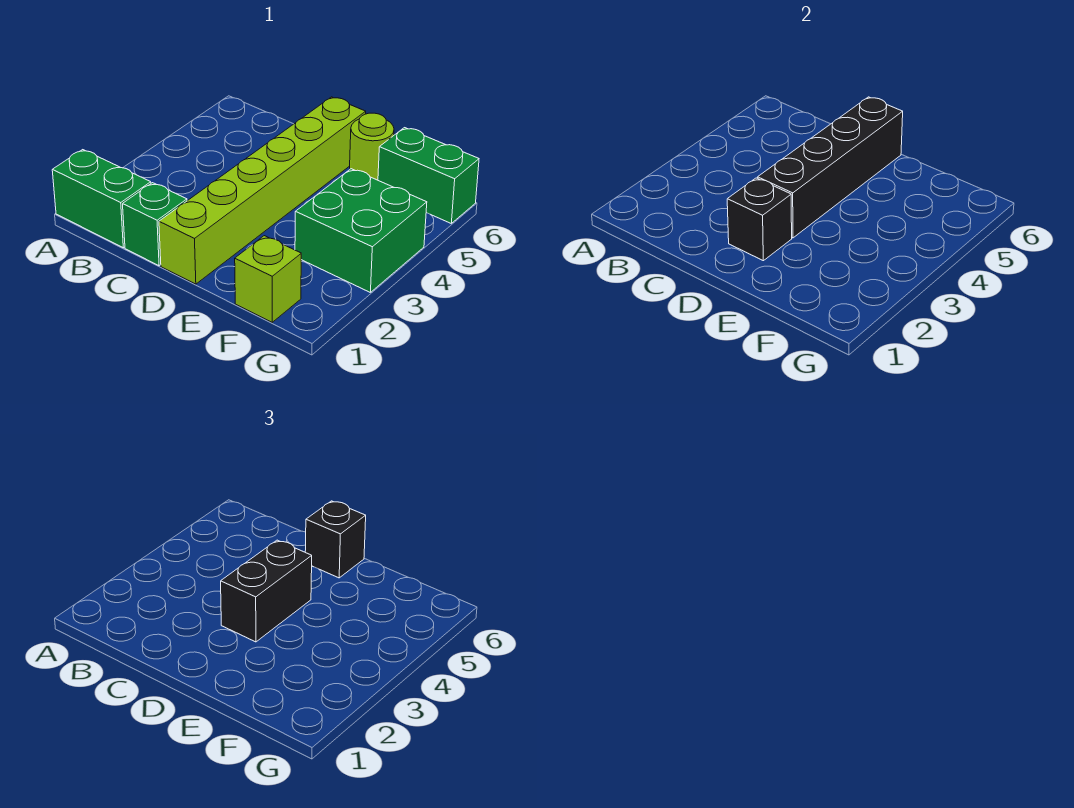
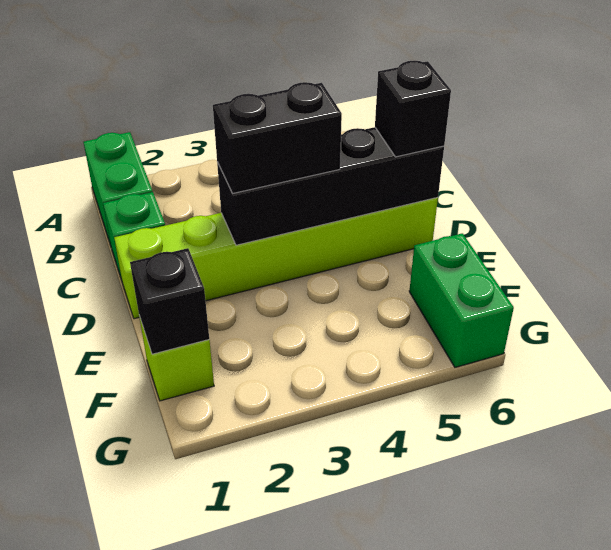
black 1x1 brick [727,178,792,261] -> black 1x1 brick moved to [130,248,209,354]
lime 1x1 round brick [350,113,394,180] -> none
green 2x2 brick [295,169,427,292] -> none

